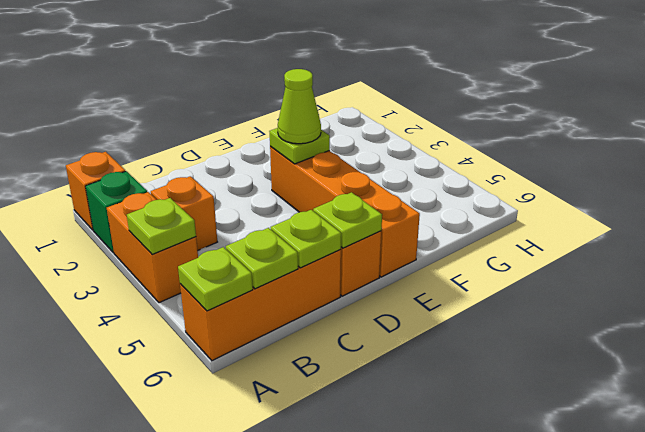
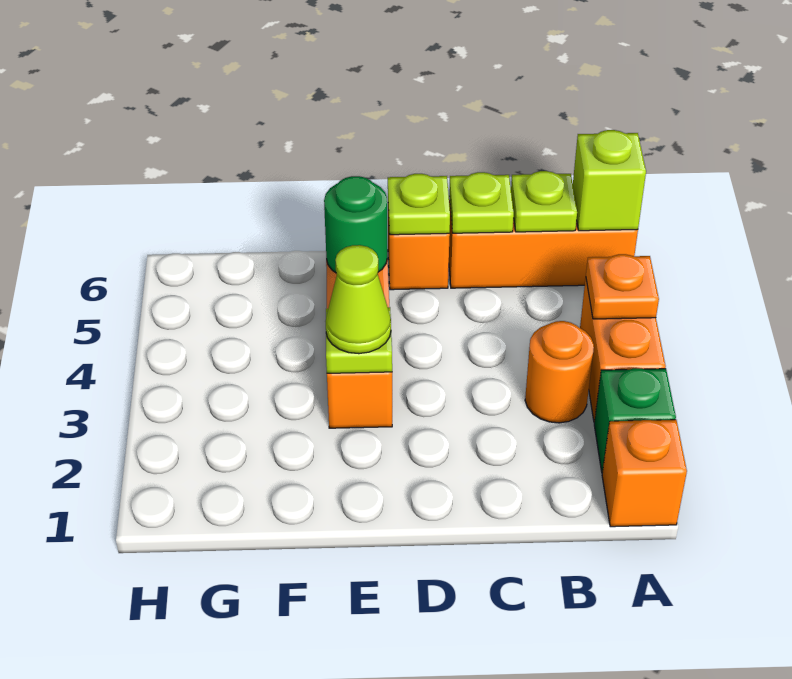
lime 1x1 plate [127,198,196,254] -> orange 1x1 plate [586,254,659,319]
lime 1x1 plate [178,247,253,311] -> lime 1x1 brick [573,130,646,231]
orange 1x1 brick [151,176,217,250] -> orange 1x1 round brick [525,321,594,423]
none -> green 1x1 round brick [324,176,387,273]

